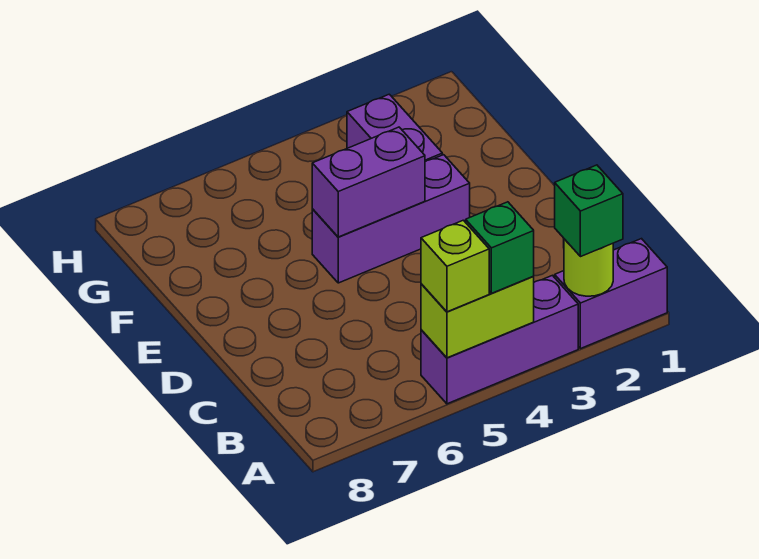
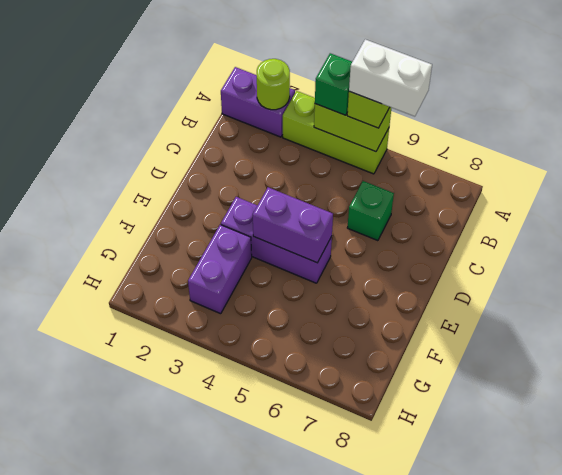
green 1x1 brick [555,165,623,257] -> green 1x1 brick moved to [347,181,394,241]
purple 1x3 brick [421,275,578,404] -> lime 1x3 brick [283,91,389,174]
none -> white 1x2 brick [349,39,432,116]

